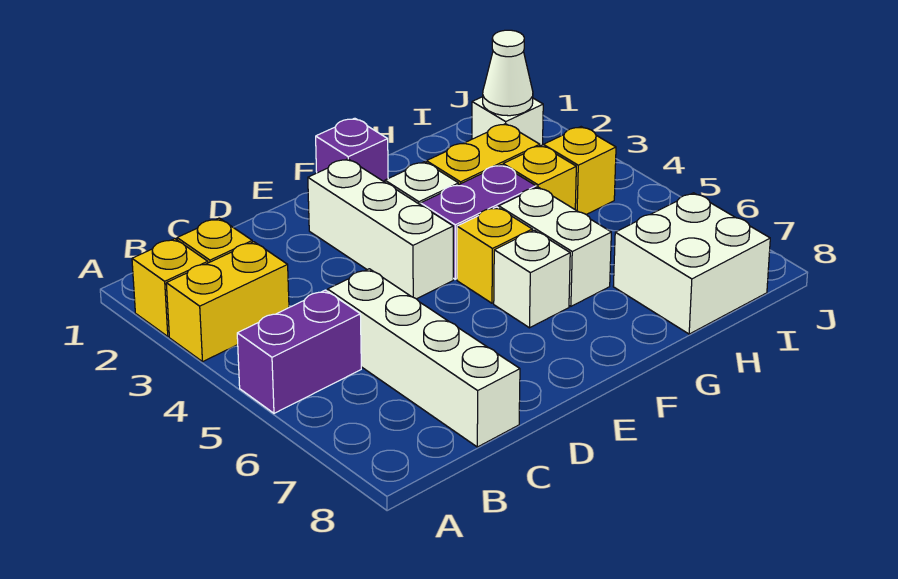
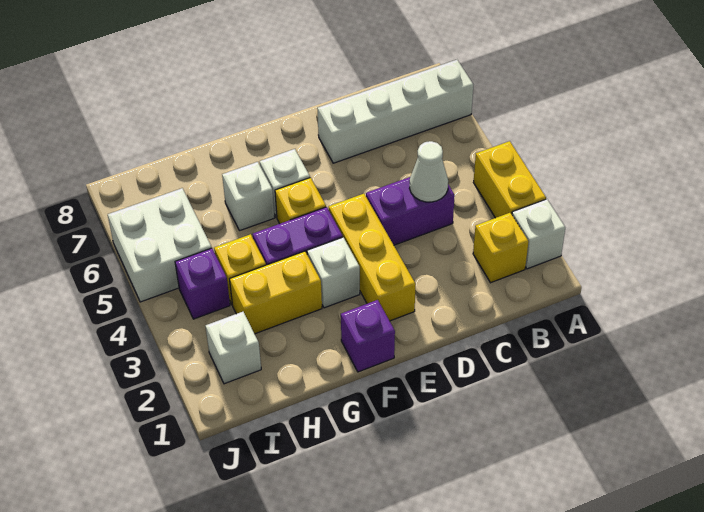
yellow 1x1 brick [132,239,208,336] -> white 1x1 brick [512,199,565,269]
yellow 1x2 brick [166,242,289,362] -> yellow 1x2 brick turned to [474,141,546,218]
purple 1x2 brick [237,290,361,413] -> purple 1x2 brick moved to [366,177,455,245]
white 1x4 brick [328,269,520,447] -> white 1x4 brick turned to [317,60,473,163]
white 1x3 brick [308,159,453,299] -> yellow 1x3 brick [329,194,416,321]
white 1x2 brick [499,187,611,306] -> white 1x1 brick [222,162,275,231]
white 2x2 brick [613,193,770,334] -> white 2x2 brick moved to [108,188,212,302]
white 1x1 cone [483,30,533,116] -> white 1x1 cone moved to [409,141,448,202]
yellow 1x1 brick [543,127,616,215] -> purple 1x1 brick [175,248,230,319]

